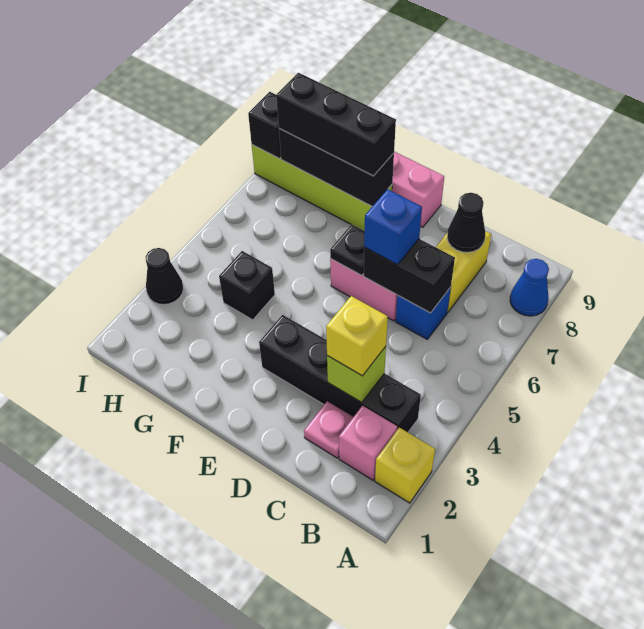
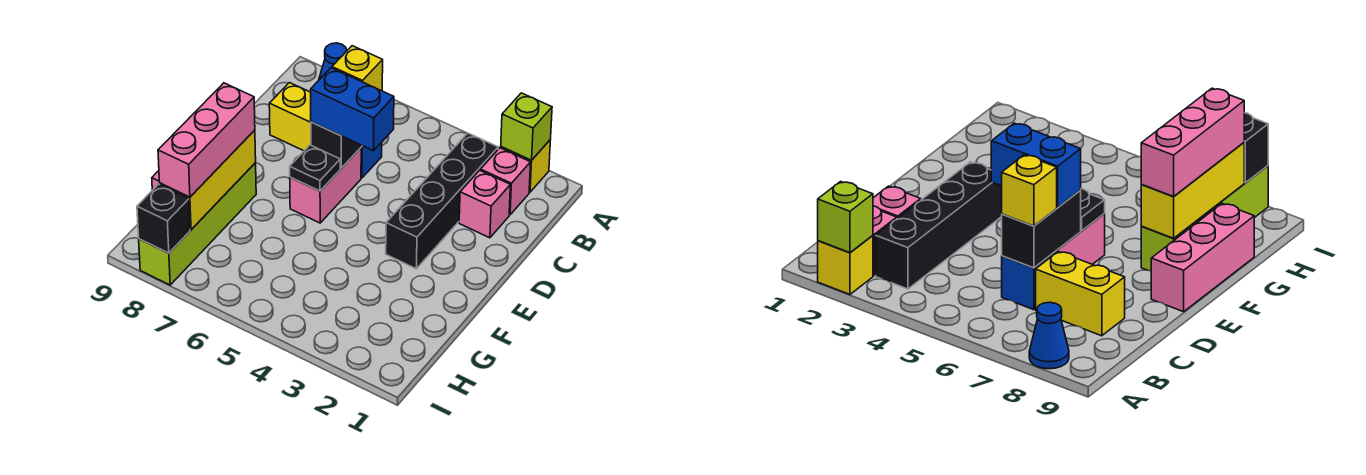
pink 1x1 plate [304,401,353,458] -> pink 1x1 brick [459,170,510,238]
lime 1x1 brick [327,347,386,403] -> lime 1x1 brick moved to [501,93,552,160]
yellow 1x1 brick [326,296,388,376] -> yellow 1x1 brick moved to [332,46,383,91]
black 1x1 cone [447,193,485,252] -> none
blue 1x1 brick [364,189,422,265] -> blue 1x2 brick [311,68,394,151]
black 1x3 brick [279,129,394,206] -> yellow 1x3 brick [160,130,256,230]
black 1x3 brick [276,73,396,176] -> pink 1x3 brick [158,83,255,197]
black 1x1 brick [219,251,275,320] -> none
black 1x1 cone [146,248,183,305] -> none

